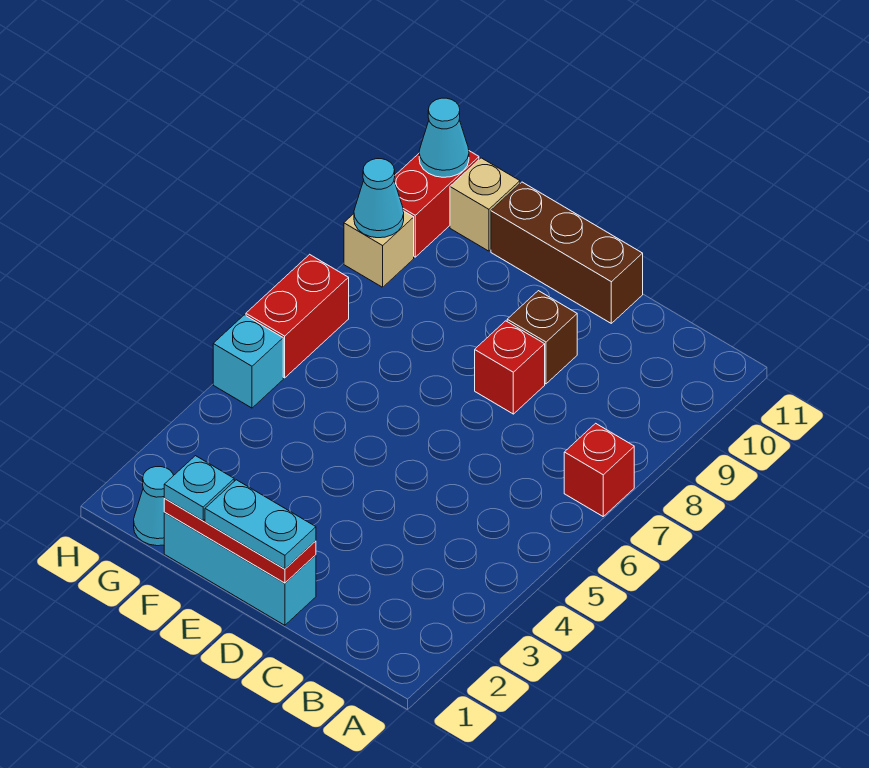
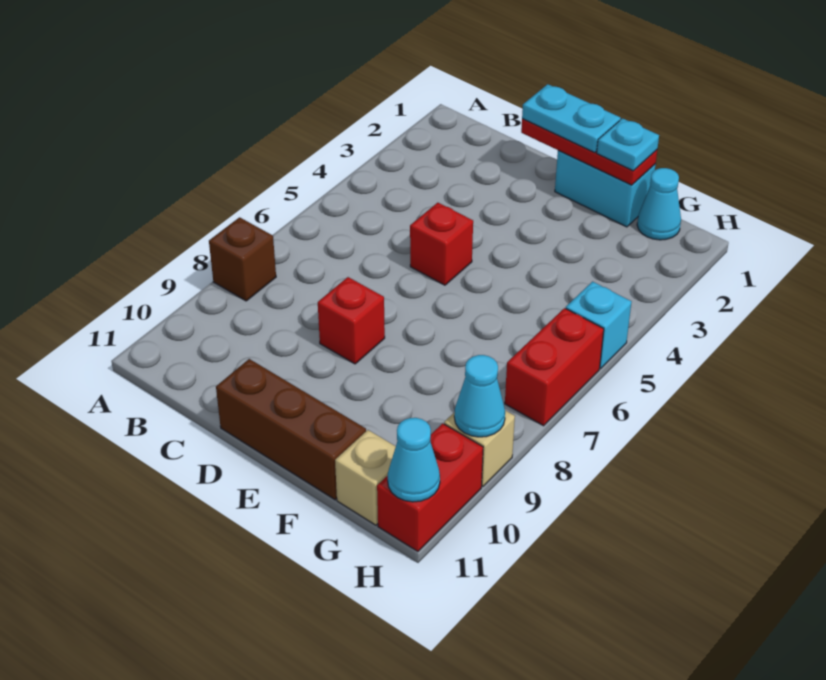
red 1x1 brick [564,423,634,516] -> red 1x1 brick moved to [410,203,473,285]
cyan 1x3 brick [164,513,316,625] -> cyan 1x2 brick [555,150,656,227]
brown 1x1 brick [507,291,577,384] -> brown 1x1 brick moved to [209,217,276,301]

